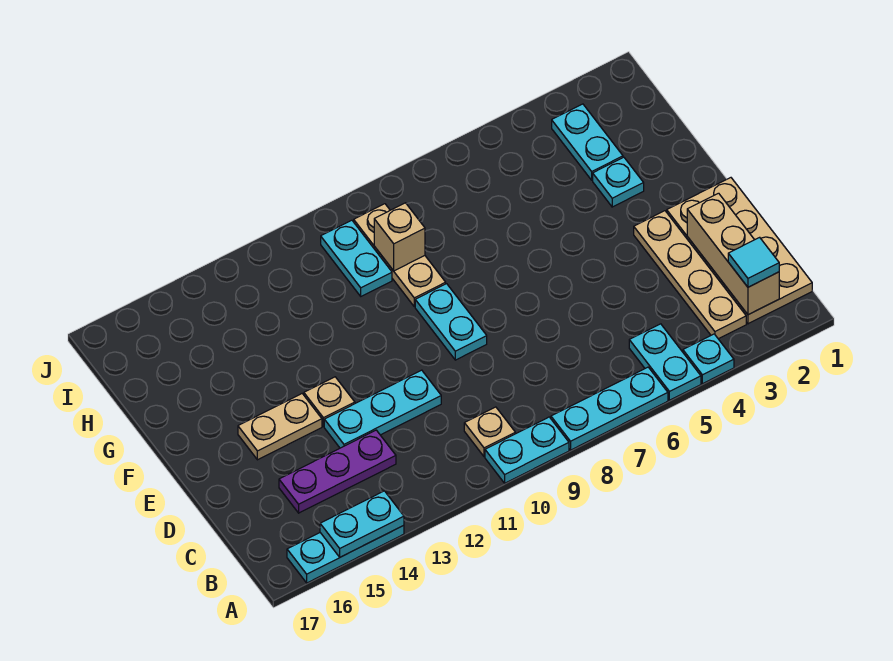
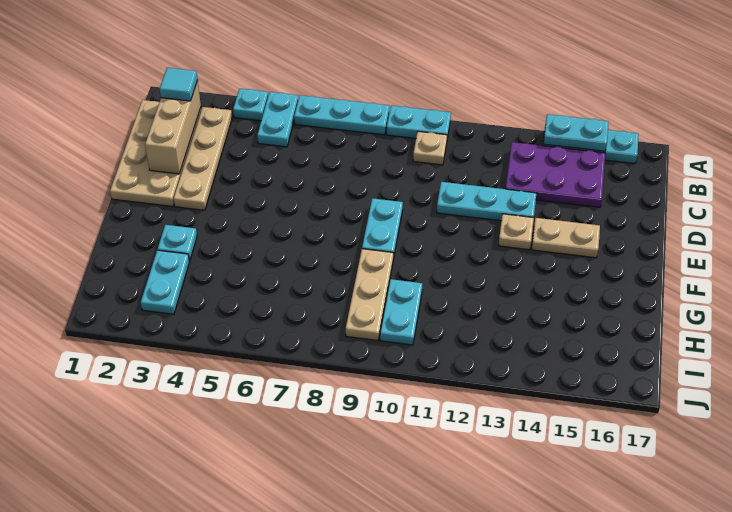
purple 1x3 plate [279,430,396,513] -> purple 2x3 plate [506,142,605,207]
tan 1x1 brick [374,203,425,271] -> none

